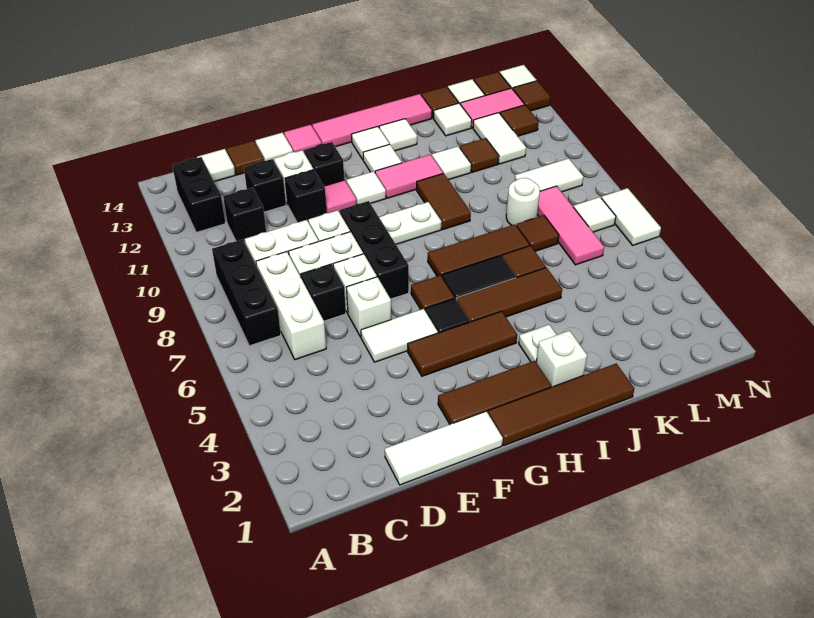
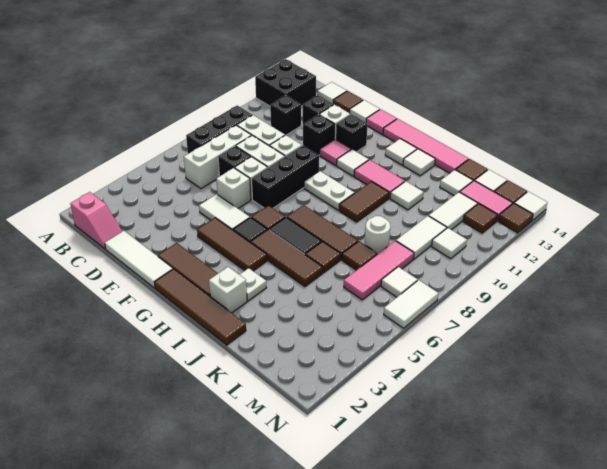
none -> pink 1x2 slope [70,192,122,249]
black 1x2 brick [172,157,225,232] -> black 2x2 brick [255,59,316,106]
white 1x1 tile [363,144,402,172] -> white 1x1 tile moved to [432,228,467,259]
brown 1x1 tile [460,138,499,172] -> none
white 1x2 tile [515,158,583,192] -> white 1x2 tile turned to [396,216,447,259]

